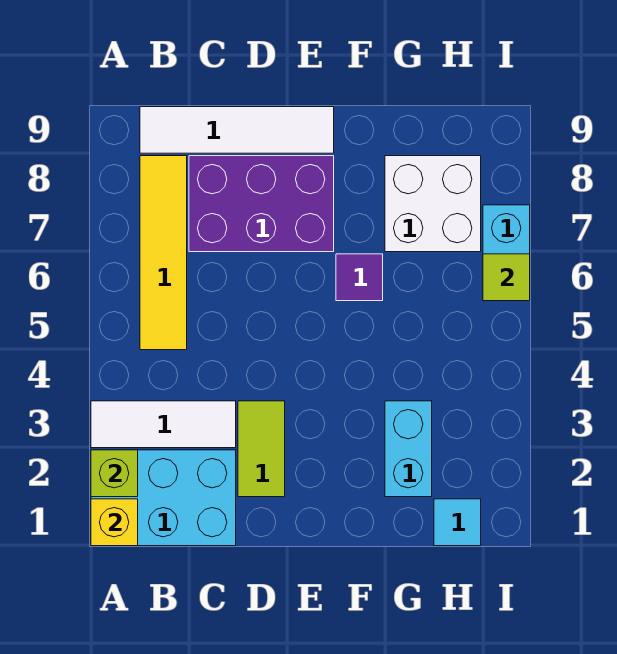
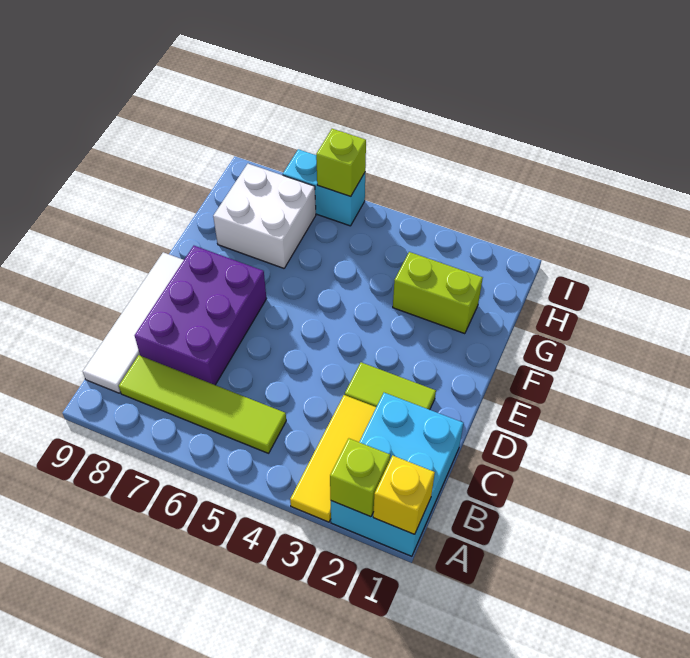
white 1x3 tile [91,401,236,448] -> yellow 1x3 tile [290,395,376,522]
yellow 1x4 tile [140,156,187,350] -> lime 1x4 tile [119,355,286,453]
purple 1x1 tile [336,254,383,301] -> none
cyan 1x2 brick [385,401,432,497] -> lime 1x2 brick [393,252,483,334]
cyan 1x1 tile [434,499,481,546] -> none
lime 1x1 tile [483,254,530,301] -> lime 1x1 brick [316,129,366,196]

